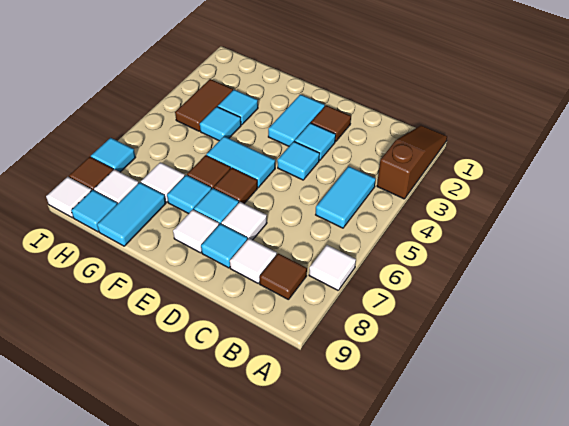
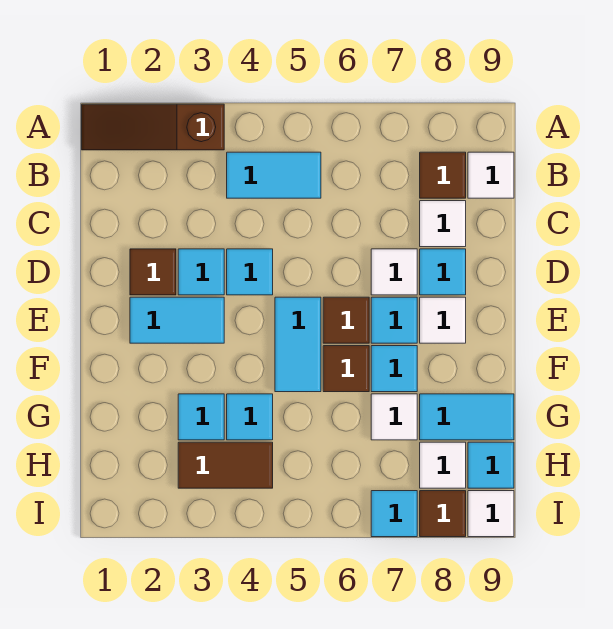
white 1x1 tile [309,245,356,290] -> white 1x1 tile moved to [468,152,514,198]

